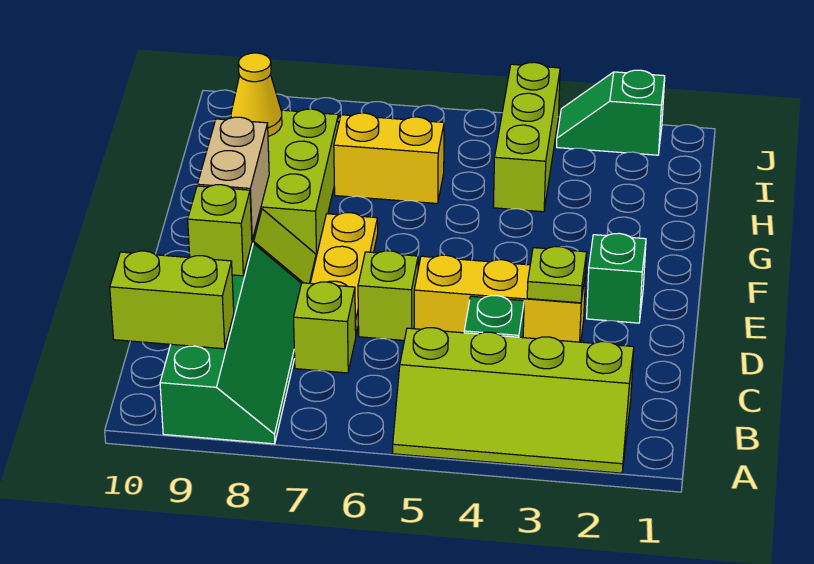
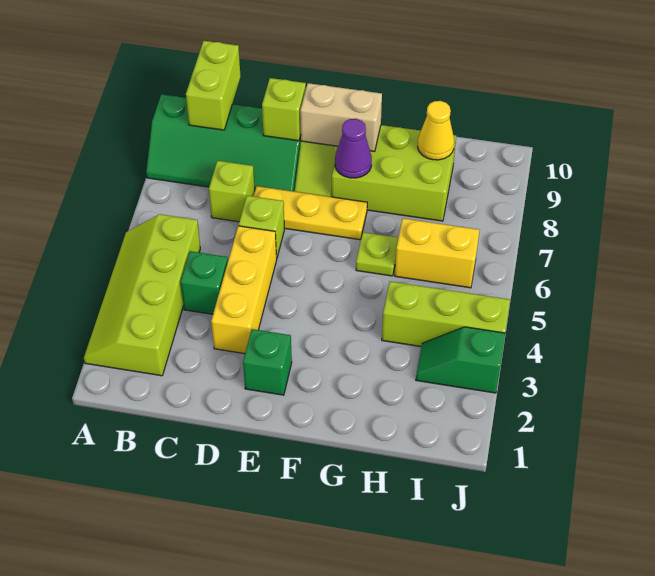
lime 1x1 plate [527,247,587,303] -> lime 1x1 plate moved to [356,232,398,276]
none -> purple 1x1 cone [335,119,372,178]
yellow 1x2 brick [334,113,444,204] -> yellow 1x2 brick turned to [395,218,479,288]
green 1x2 slope [557,70,665,155] -> green 1x2 slope turned to [416,327,505,393]

